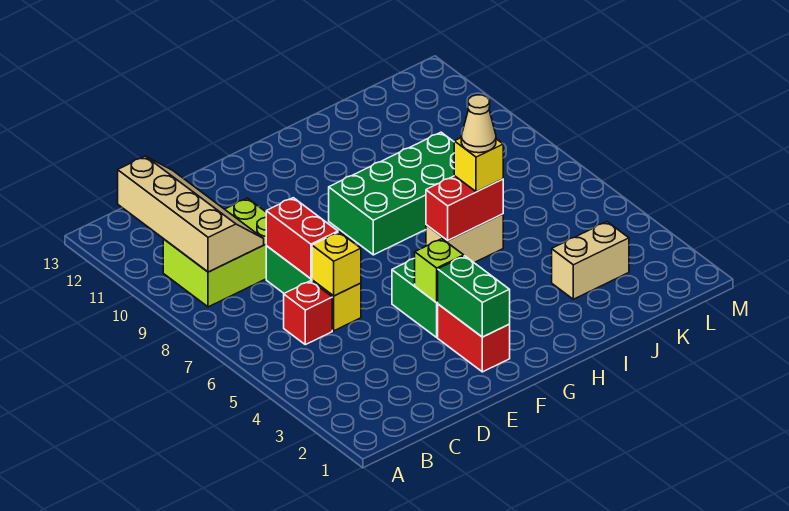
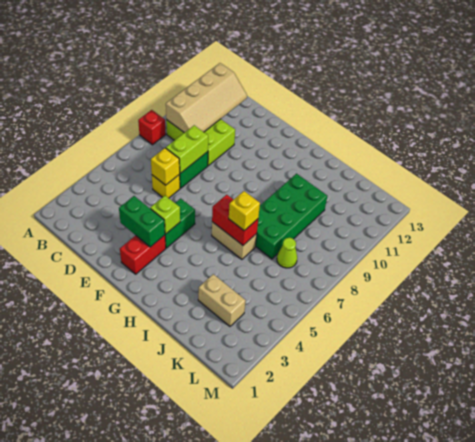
red 1x1 brick [284,281,332,345] -> red 1x1 brick moved to [138,110,166,145]
red 1x2 brick [266,198,338,279] -> lime 1x2 brick [166,125,208,173]
green 1x2 brick [437,256,510,337] -> green 1x2 brick turned to [119,196,165,247]
green 2x4 brick [329,132,454,255] -> green 2x4 brick turned to [255,174,327,259]
tan 1x1 cone [461,95,496,153] -> none
none -> lime 1x1 cone [277,238,297,268]

